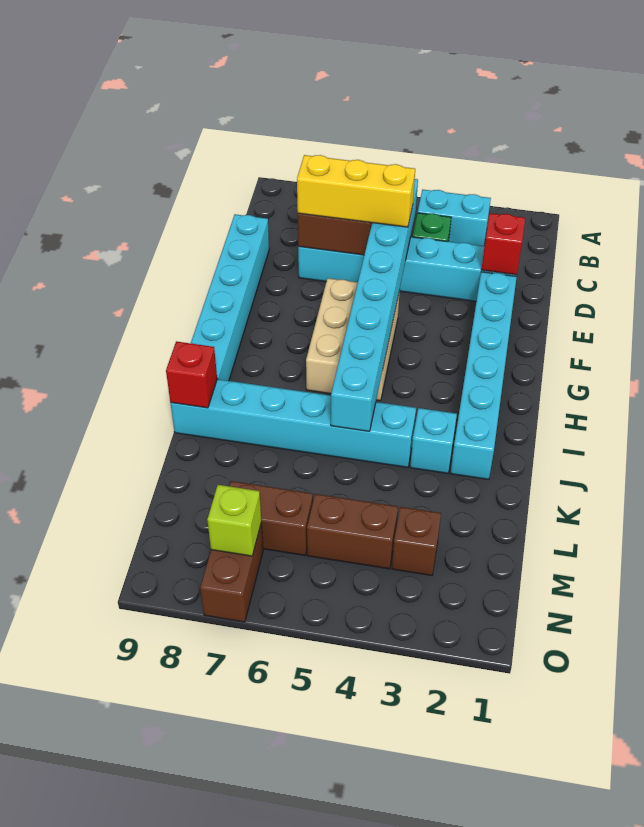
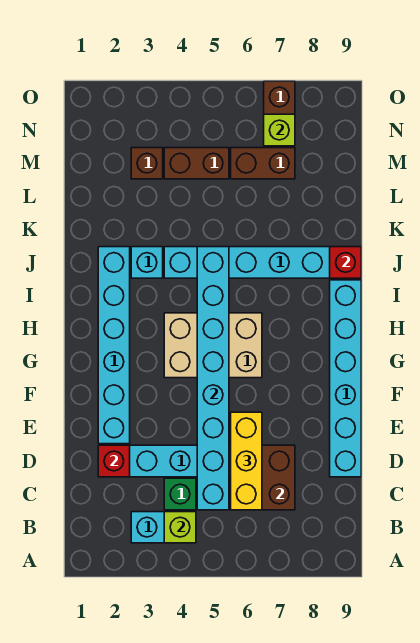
none -> lime 1x1 brick [164,512,196,543]
yellow 1x3 brick [297,155,415,227] -> yellow 1x3 brick turned to [231,412,262,510]
tan 2x3 brick [306,278,400,401] -> tan 2x3 brick turned to [164,313,262,378]

